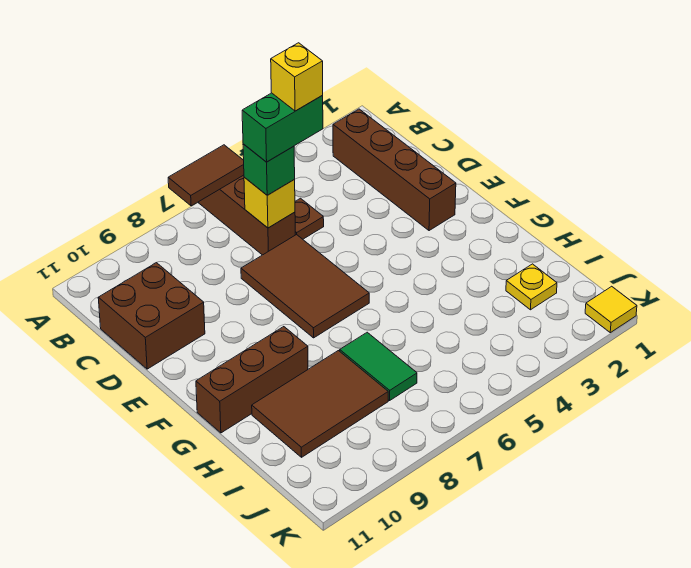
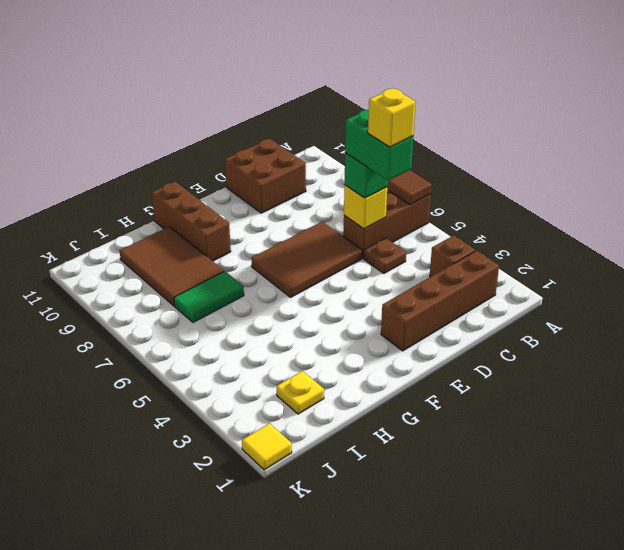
none -> brown 1x1 brick [430,235,475,277]

